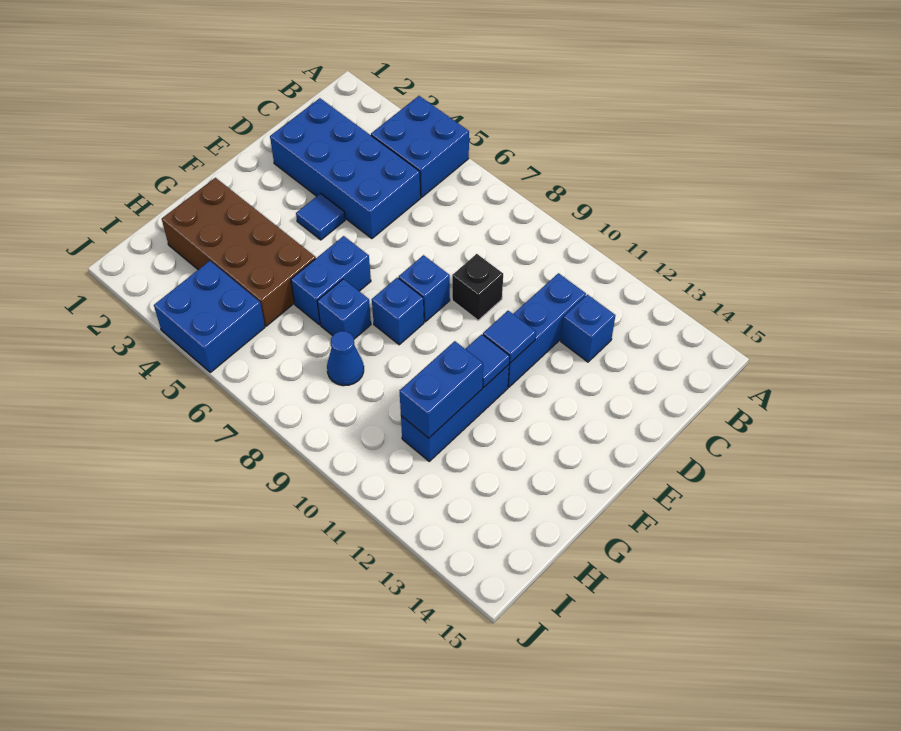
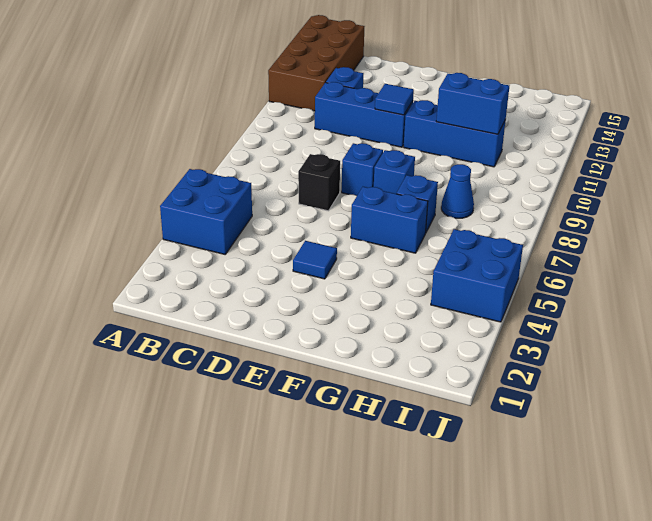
blue 2x4 brick [270,98,421,239] -> none
black 1x1 brick [452,254,503,320] -> black 1x1 brick moved to [298,154,340,211]
blue 1x1 tile [466,334,510,387] -> none
brown 2x4 brick [162,178,316,326] -> brown 2x4 brick moved to [268,15,364,111]

